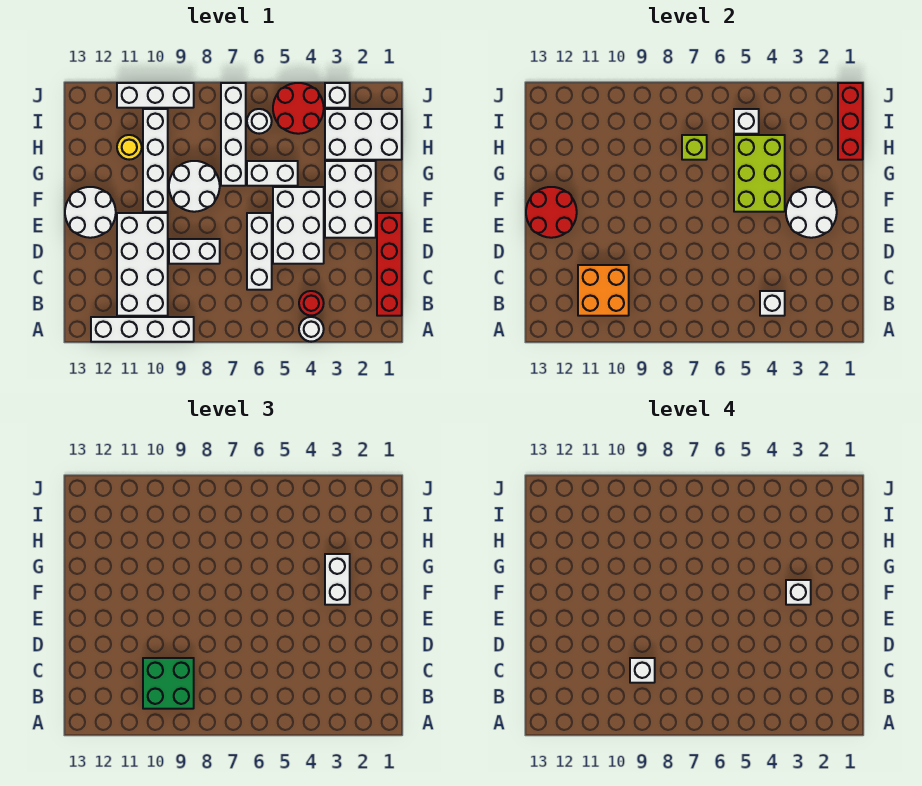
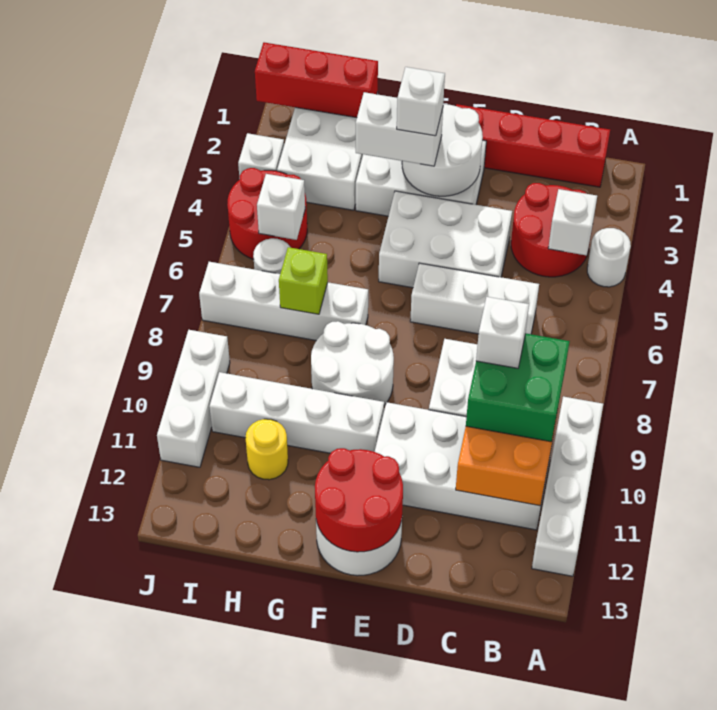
red 1x1 round brick [299,291,324,316] -> red 2x2 round brick [511,183,591,277]
lime 2x3 brick [734,135,785,212] -> none
white 1x2 brick [247,161,298,186] -> none

